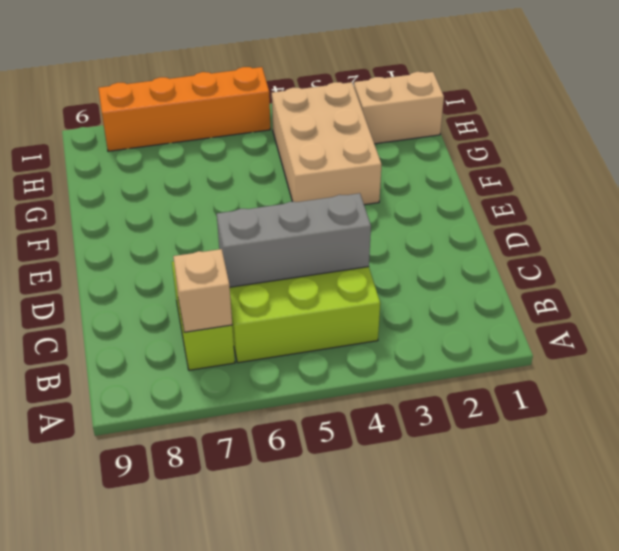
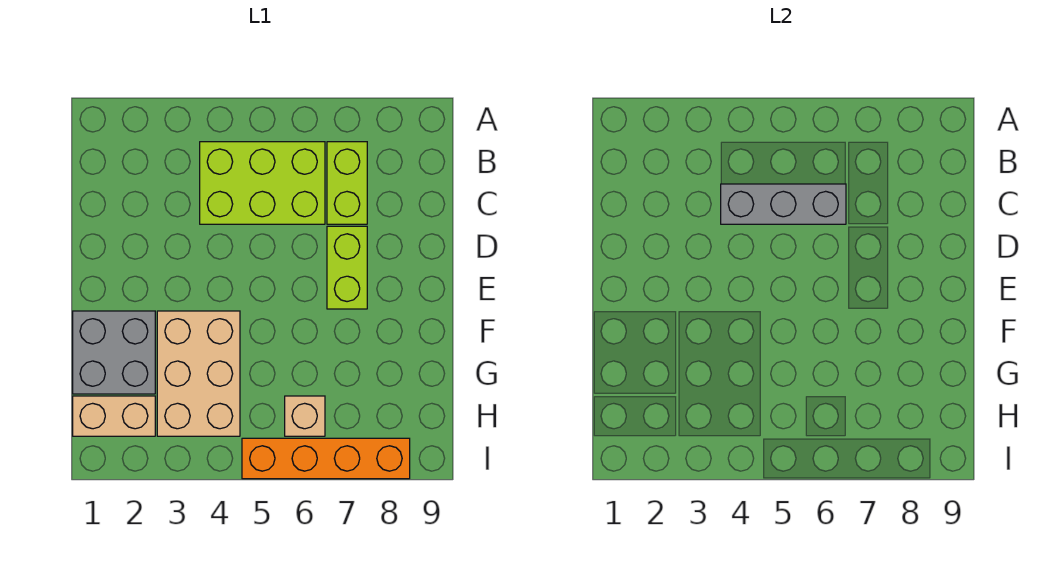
tan 1x1 brick [173,249,232,332] -> tan 1x1 brick moved to [285,396,325,436]
none -> lime 1x2 brick [327,226,367,309]
none -> grey 2x2 brick [73,311,155,394]

